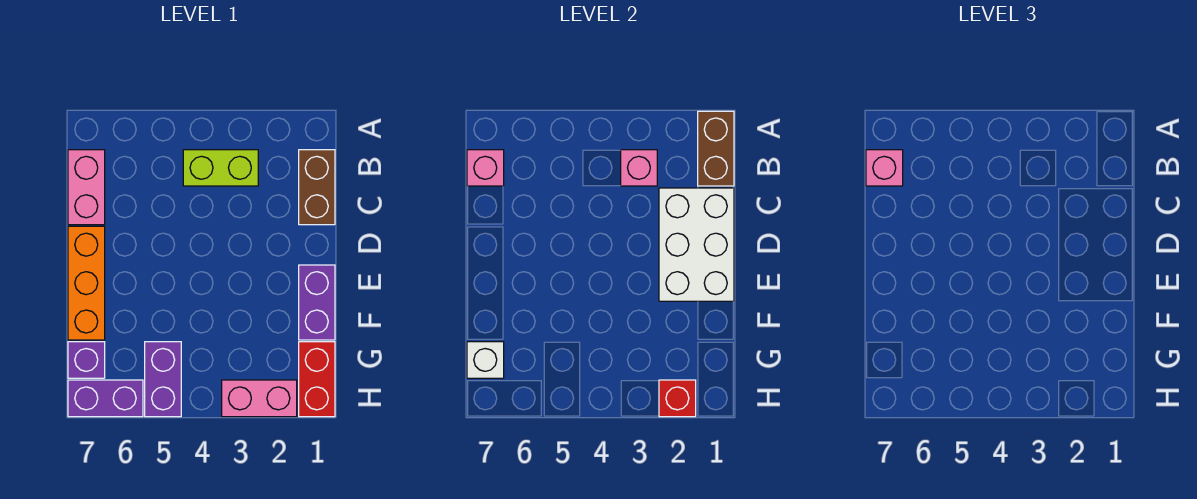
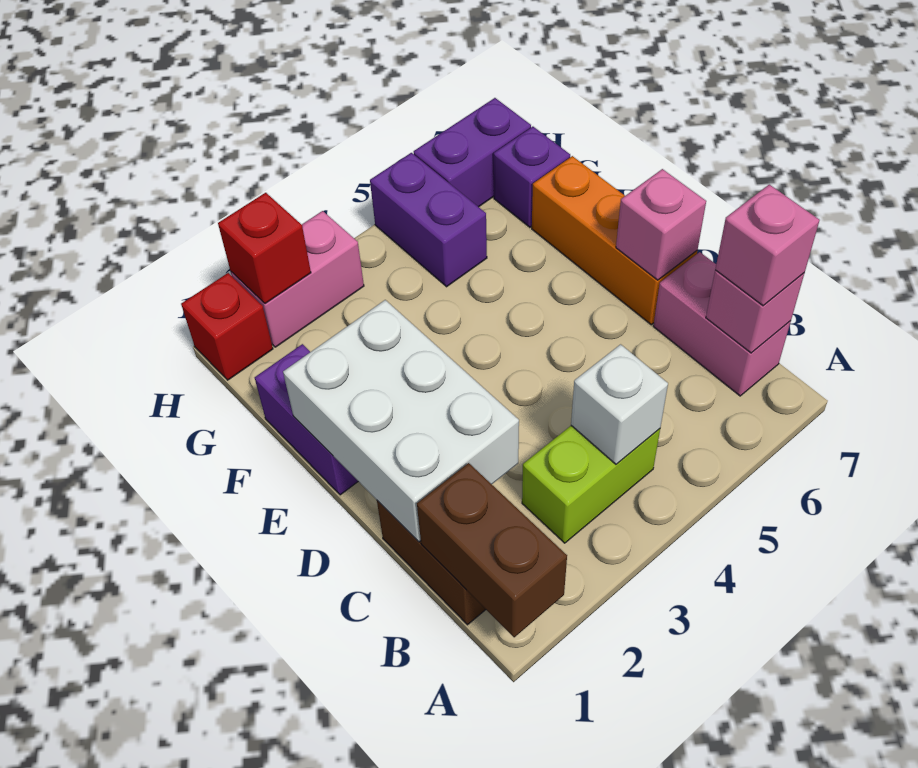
pink 1x1 brick [621,150,657,186] -> pink 1x1 brick moved to [616,169,706,280]
red 1x2 brick [299,342,335,417] -> red 1x1 brick [181,273,273,380]
white 1x1 brick [467,342,504,378] -> white 1x1 brick moved to [571,344,668,464]

